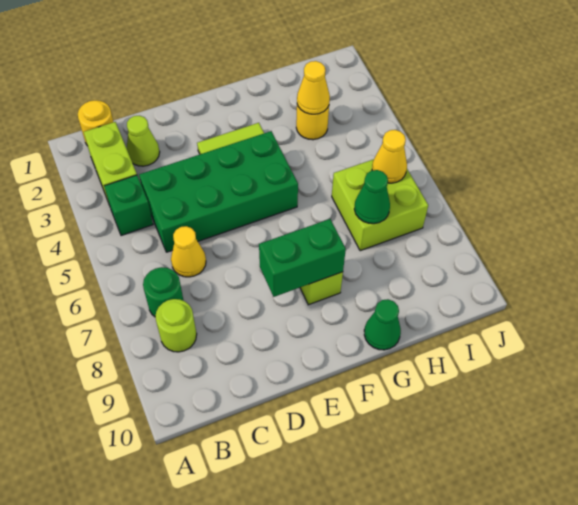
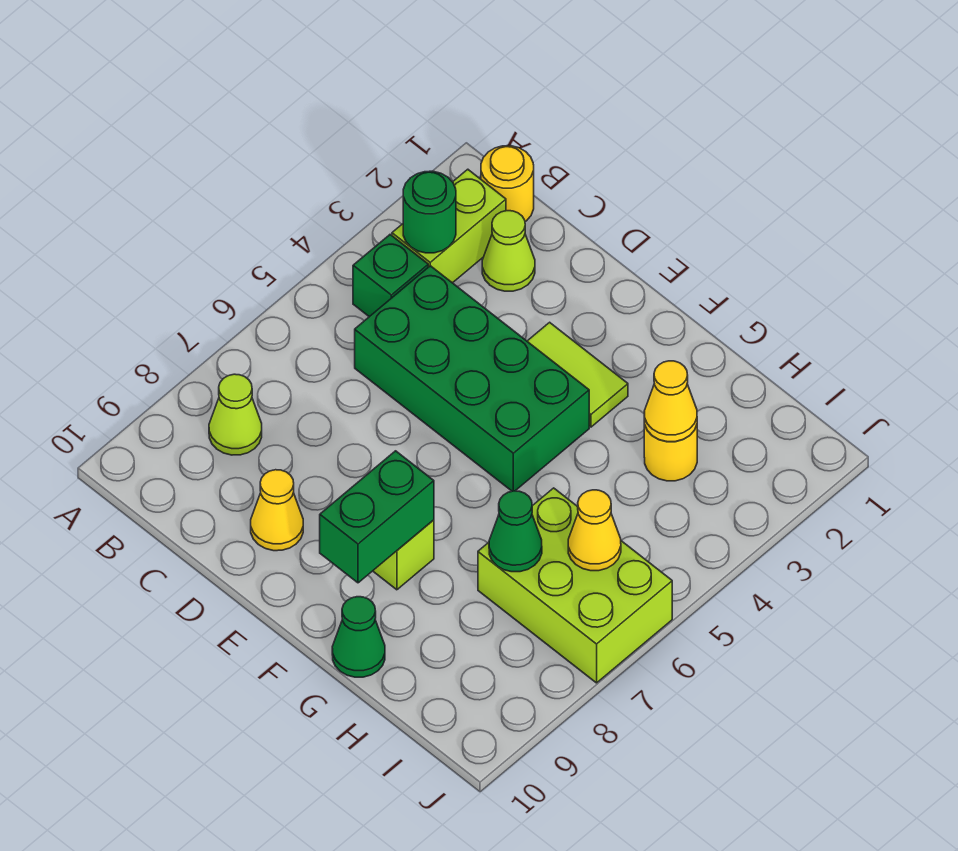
green 1x1 round brick [143,267,184,317] -> green 1x1 round brick moved to [403,171,456,253]
lime 1x1 round brick [155,299,197,352] -> lime 1x1 cone [209,374,262,455]
yellow 1x1 cone [171,226,206,277] -> yellow 1x1 cone moved to [251,470,303,551]
green 1x2 brick [259,219,346,297] -> green 1x2 brick turned to [320,451,434,583]
lime 2x2 brick [332,159,428,251] -> lime 2x3 brick [478,488,672,683]

